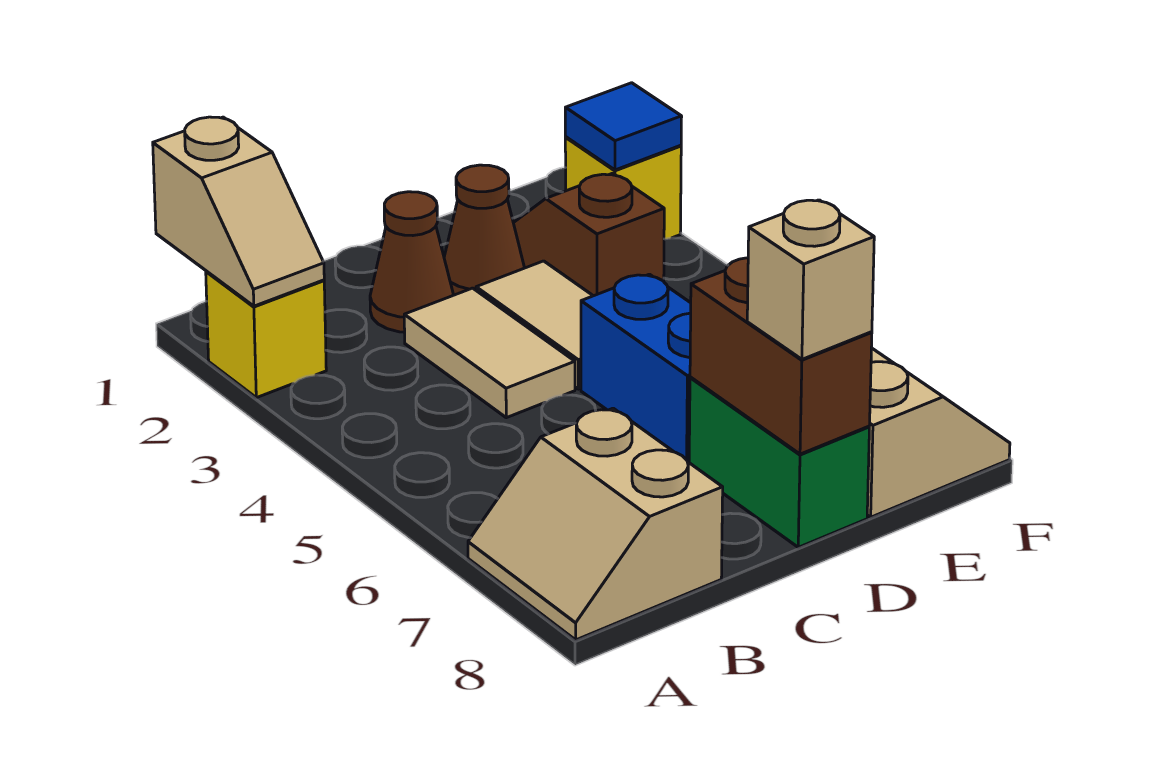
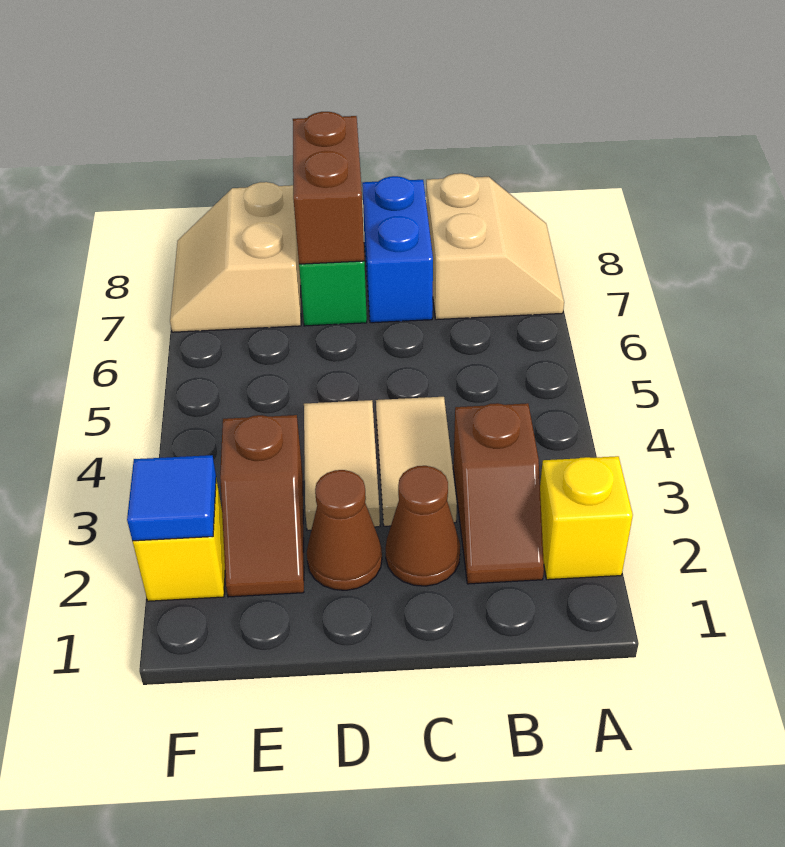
tan 1x2 slope [153,117,324,306] -> none
none -> brown 1x2 slope [453,403,544,584]
blue 1x2 brick [581,274,691,462] -> blue 1x2 brick moved to [362,176,433,323]
tan 1x1 brick [747,200,874,359] -> none

